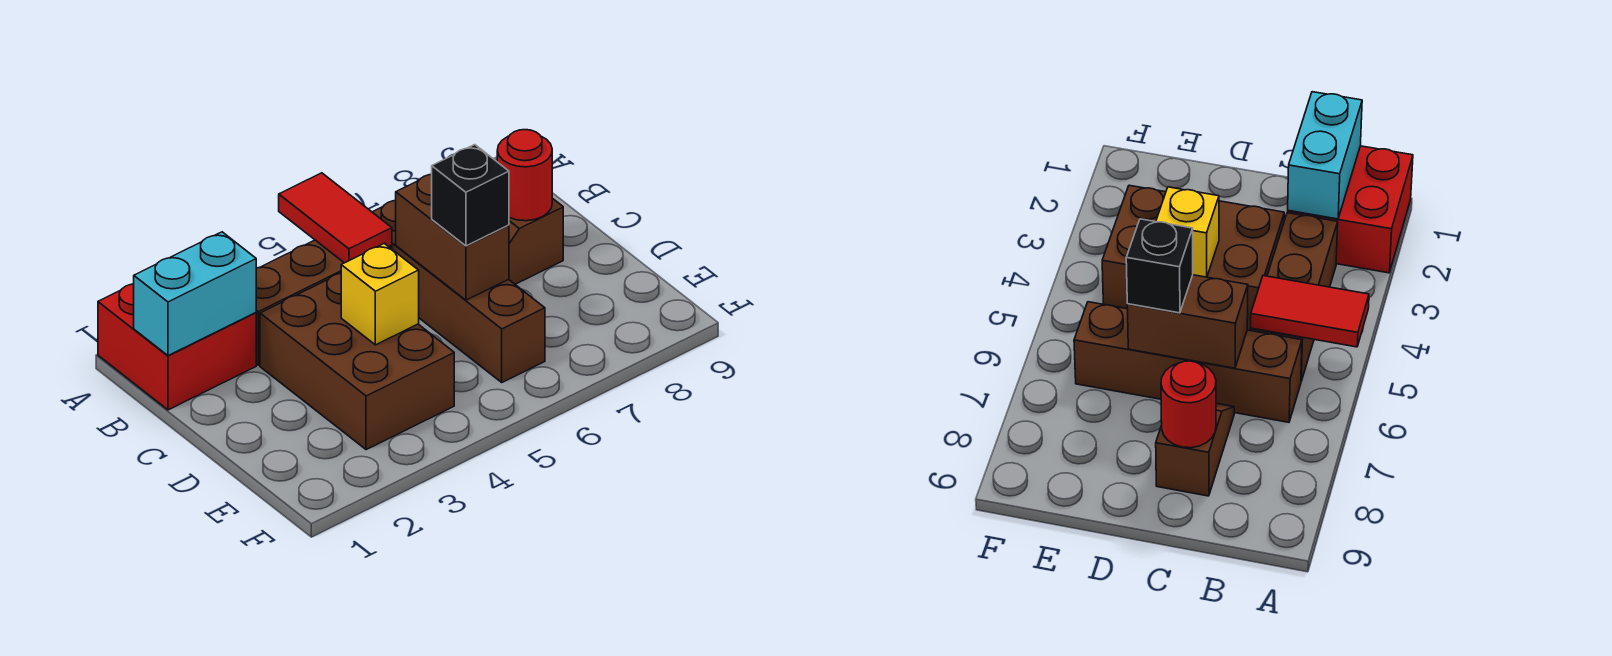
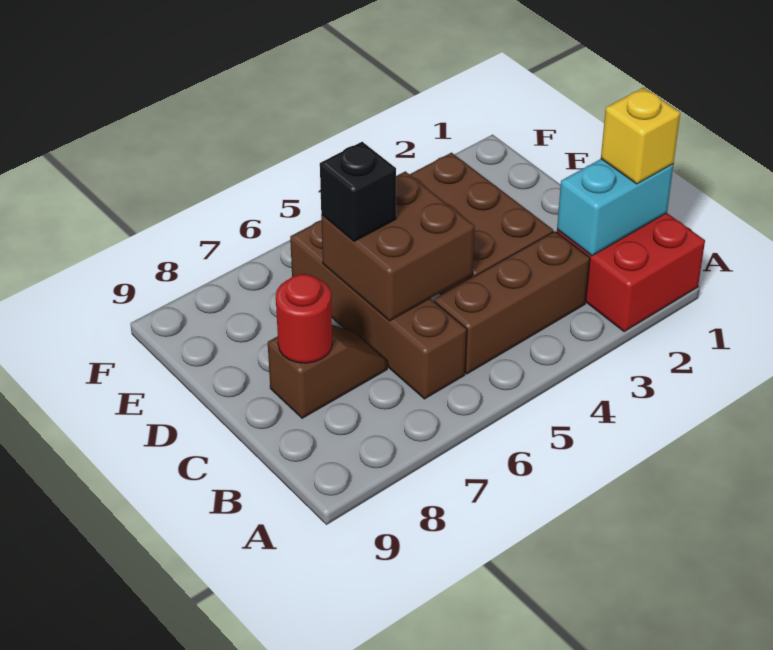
red 1x2 tile [279,173,392,263] -> none
brown 1x2 brick [395,174,509,300] -> brown 2x2 brick [321,171,475,321]
yellow 1x1 brick [341,243,419,345] -> yellow 1x1 brick moved to [601,88,680,184]

